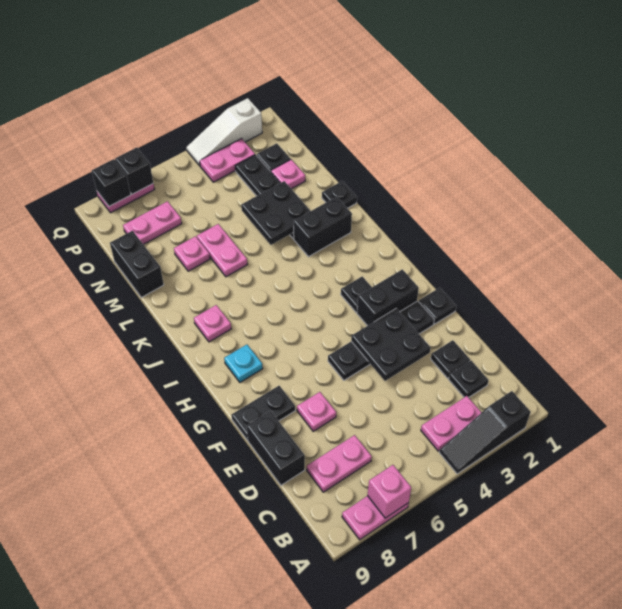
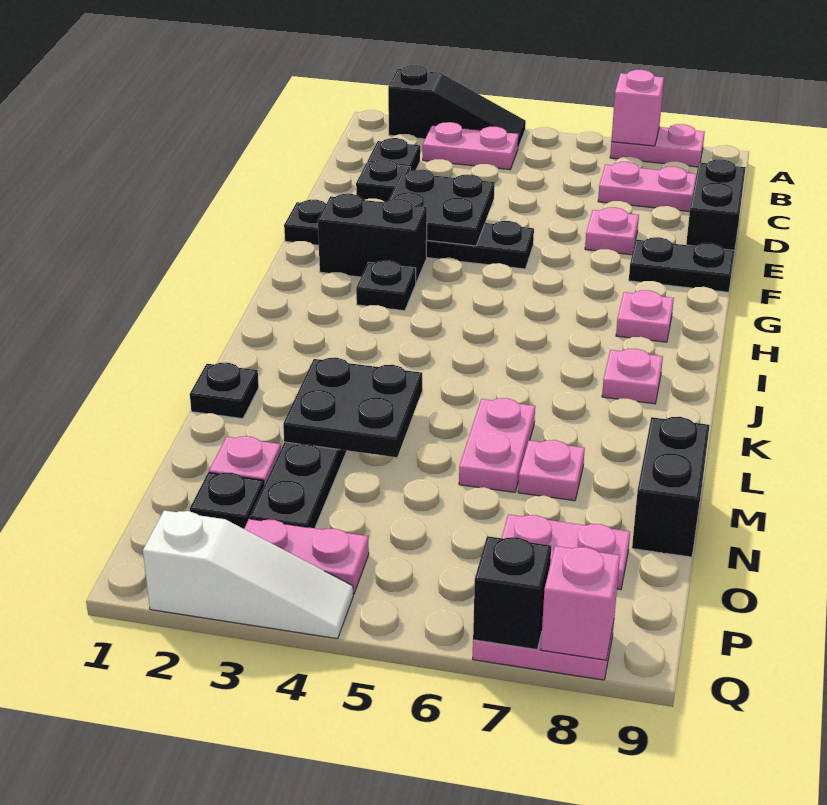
cyan 1x1 plate [224,345,263,382] -> pink 1x1 plate [616,290,674,342]
black 1x2 brick [293,197,352,257] -> none
black 1x1 brick [92,159,131,206] -> pink 1x1 brick [541,546,620,660]

